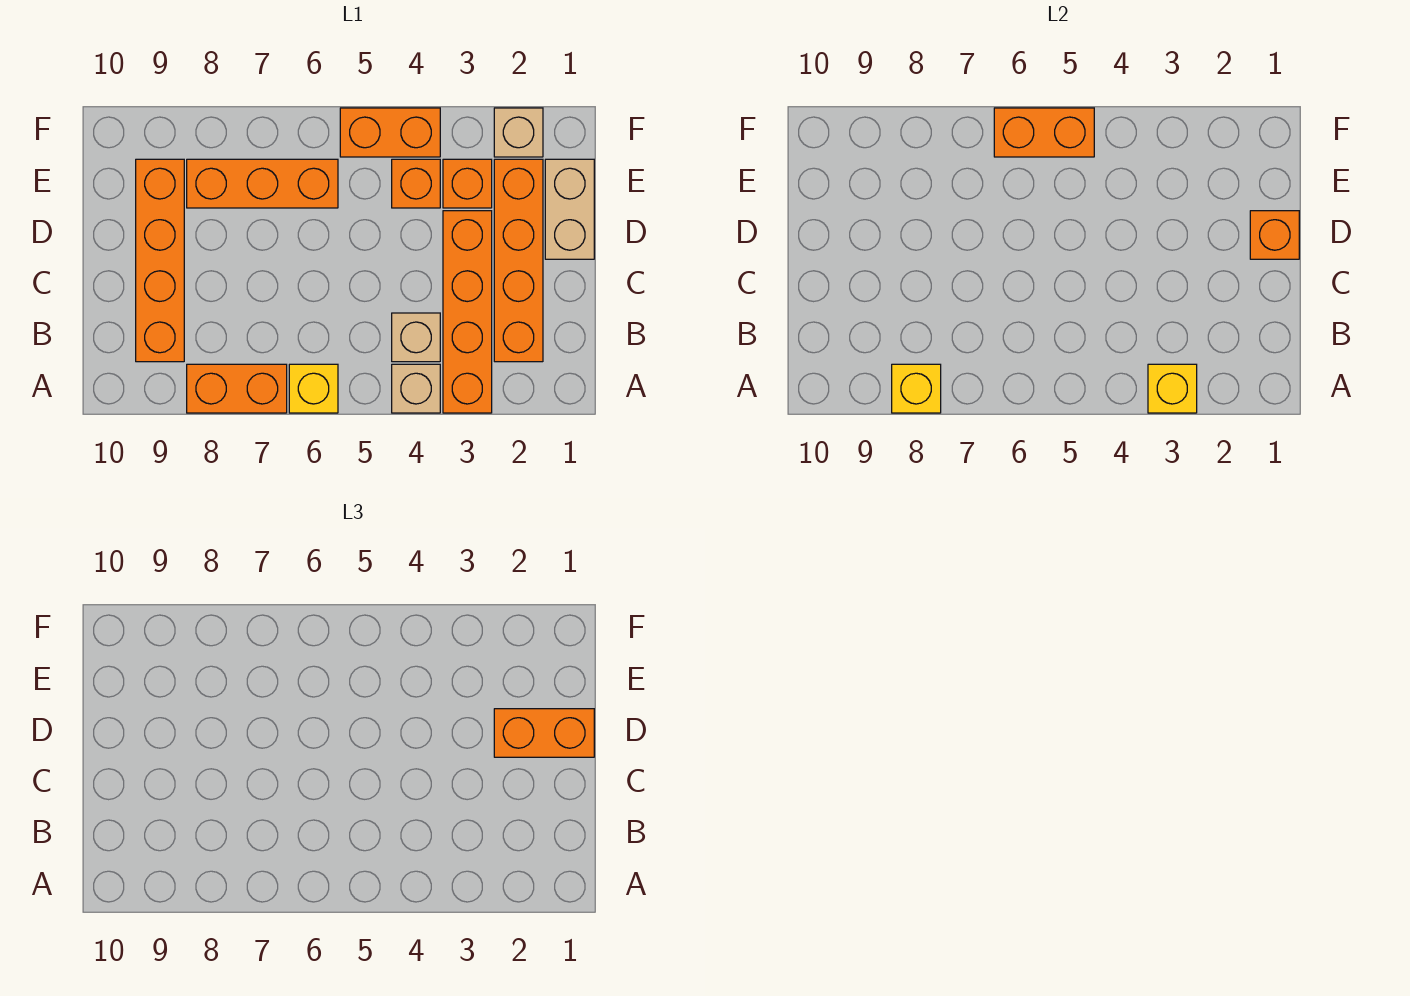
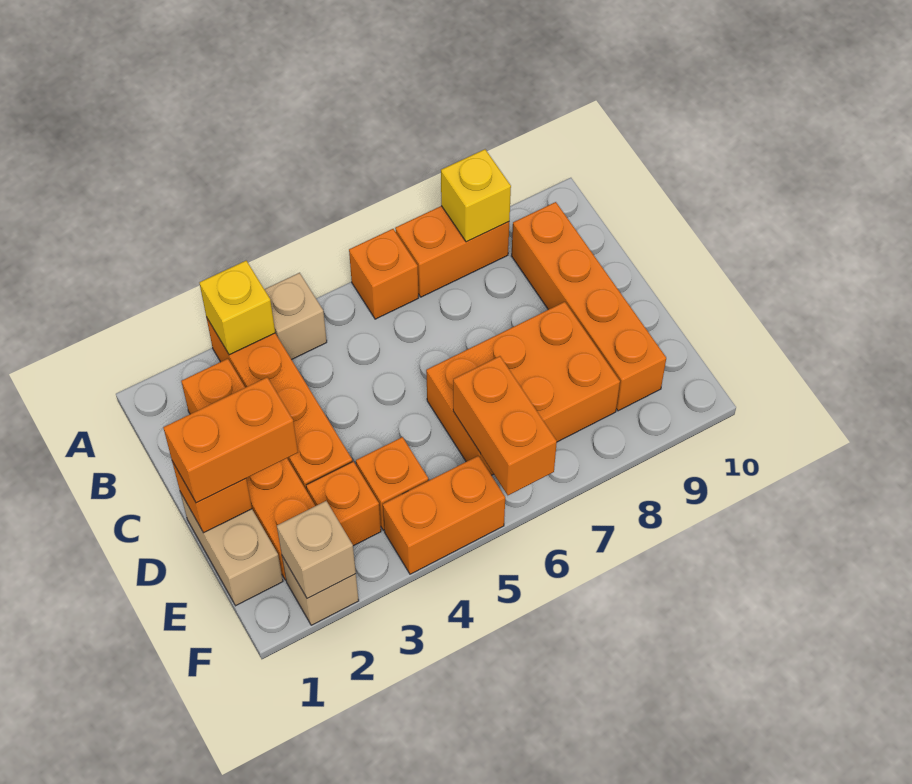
yellow 1x1 brick [289,364,338,413] -> orange 1x1 brick [349,229,419,319]
tan 1x1 brick [392,313,440,362] -> tan 1x1 brick moved to [277,501,356,599]
orange 1x3 brick [187,159,338,208] -> orange 2x3 brick [426,302,620,475]
orange 1x2 brick [994,108,1094,157] -> orange 1x2 brick turned to [453,356,557,495]

